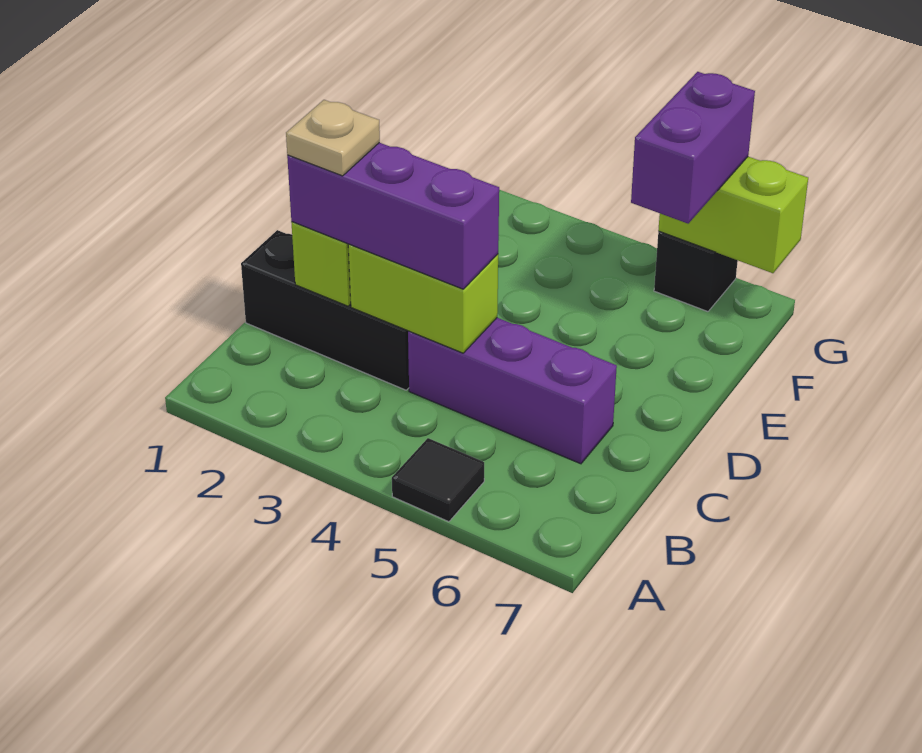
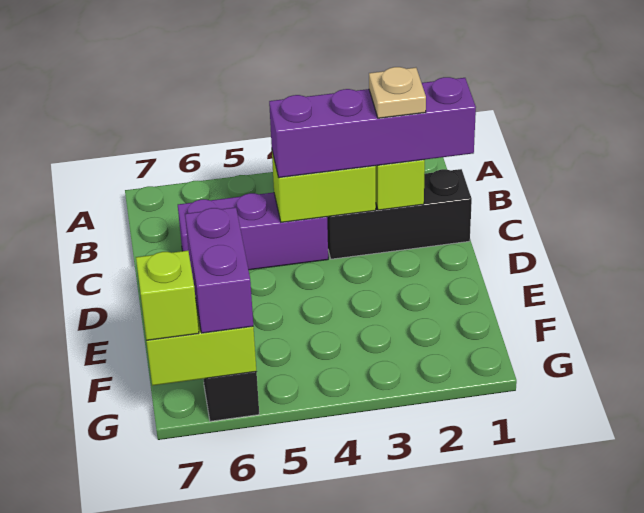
black 1x1 tile [392,438,484,522] -> none
purple 1x3 brick [287,143,499,289] -> purple 1x4 brick [269,77,476,178]
none -> lime 1x1 brick [136,251,199,340]

